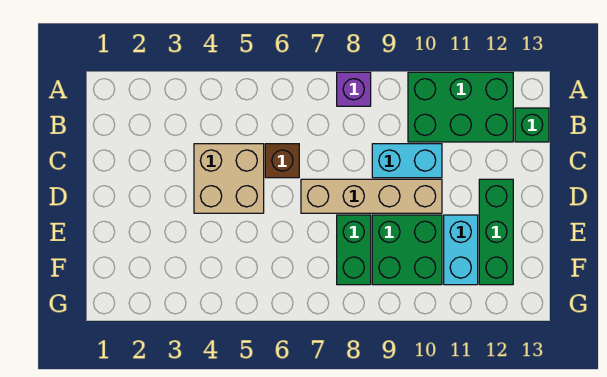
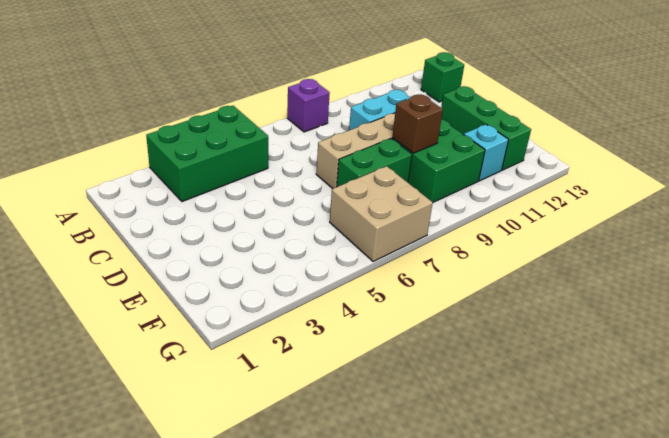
green 2x3 brick [408,72,513,142] -> green 2x3 brick moved to [146,106,268,202]
tan 2x2 brick [194,144,264,213] -> tan 2x2 brick moved to [330,166,433,262]
brown 1x1 brick [265,144,299,178] -> brown 1x1 brick moved to [392,94,443,153]
green 1x2 brick [337,215,371,285] -> green 1x2 brick turned to [337,139,412,187]
cyan 1x2 brick [444,215,478,285] -> cyan 1x1 brick [464,124,509,181]

